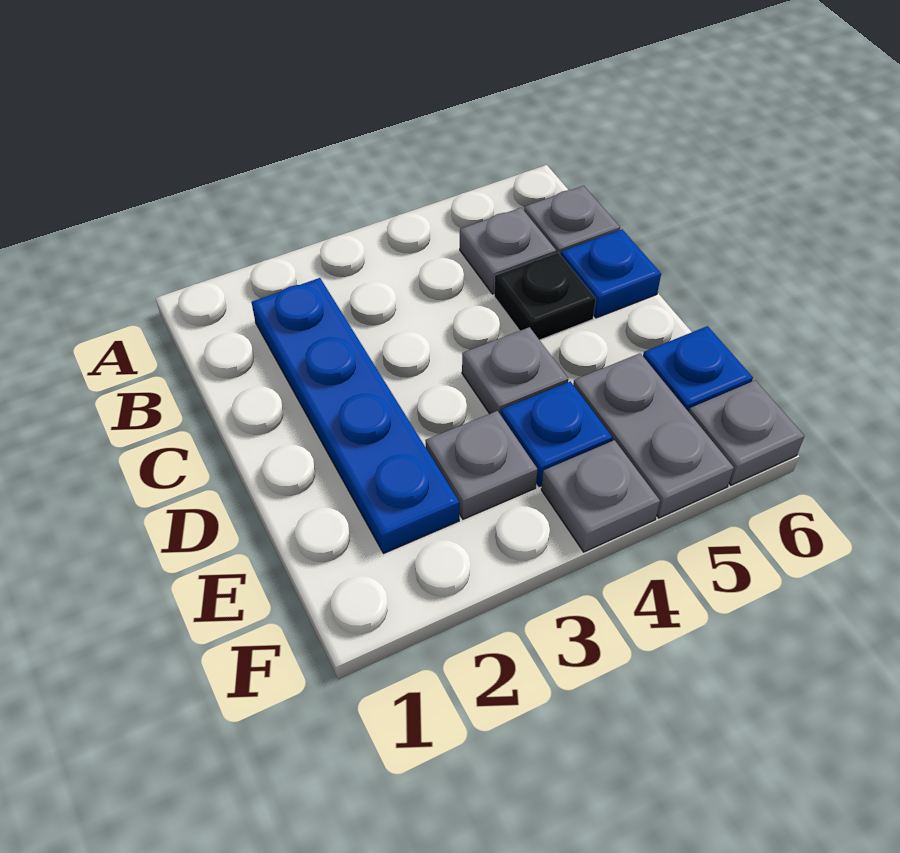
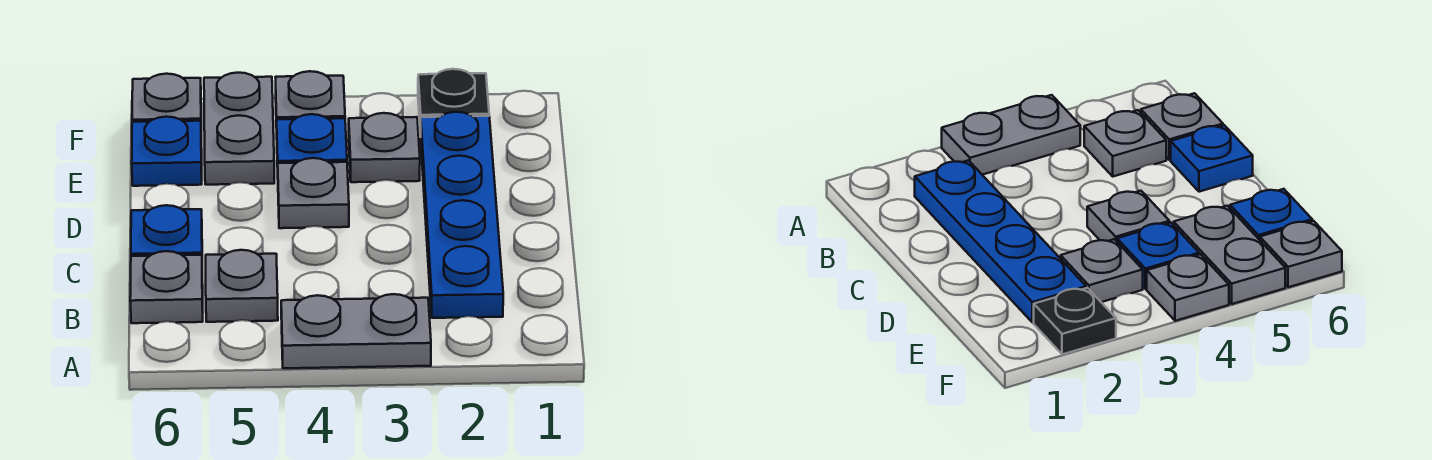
none -> grey 1x2 plate [281,294,431,368]
black 1x1 plate [494,253,596,340] -> black 1x1 plate moved to [418,69,489,137]

